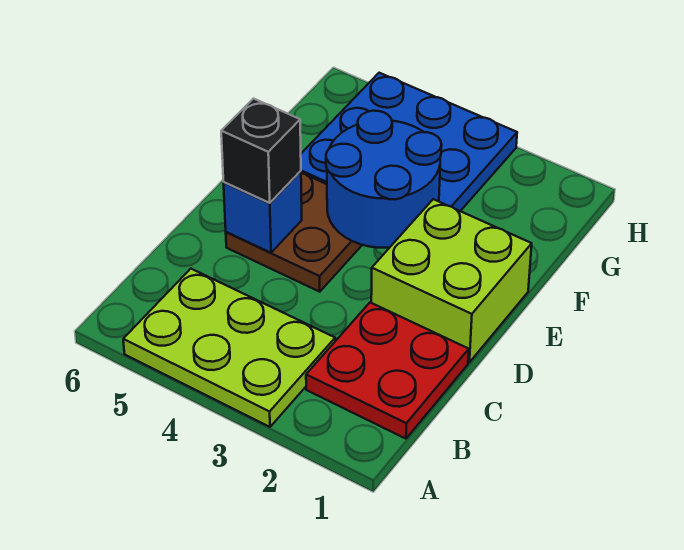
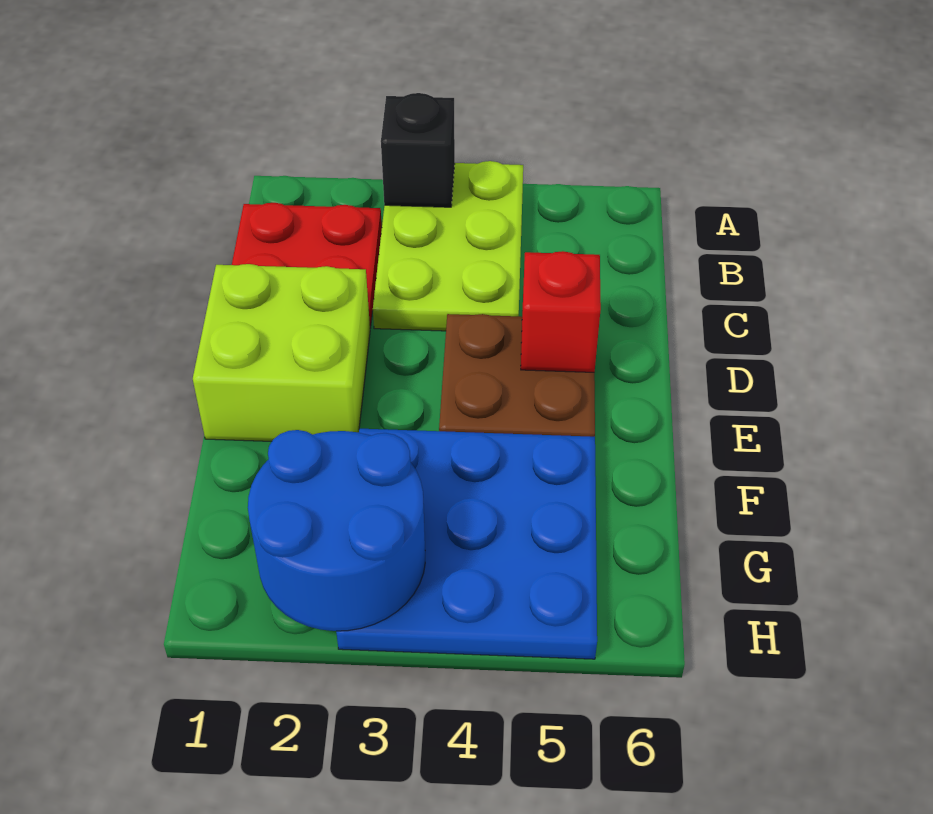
lime 2x3 plate [123,269,335,427] -> lime 2x3 plate turned to [373,161,523,331]
blue 1x1 brick [224,171,302,253] -> red 1x1 brick [521,251,601,372]
black 1x1 brick [221,99,301,203] -> black 1x1 brick moved to [381,93,455,207]
blue 2x2 round brick [326,111,442,248] -> blue 2x2 round brick moved to [248,430,425,631]

